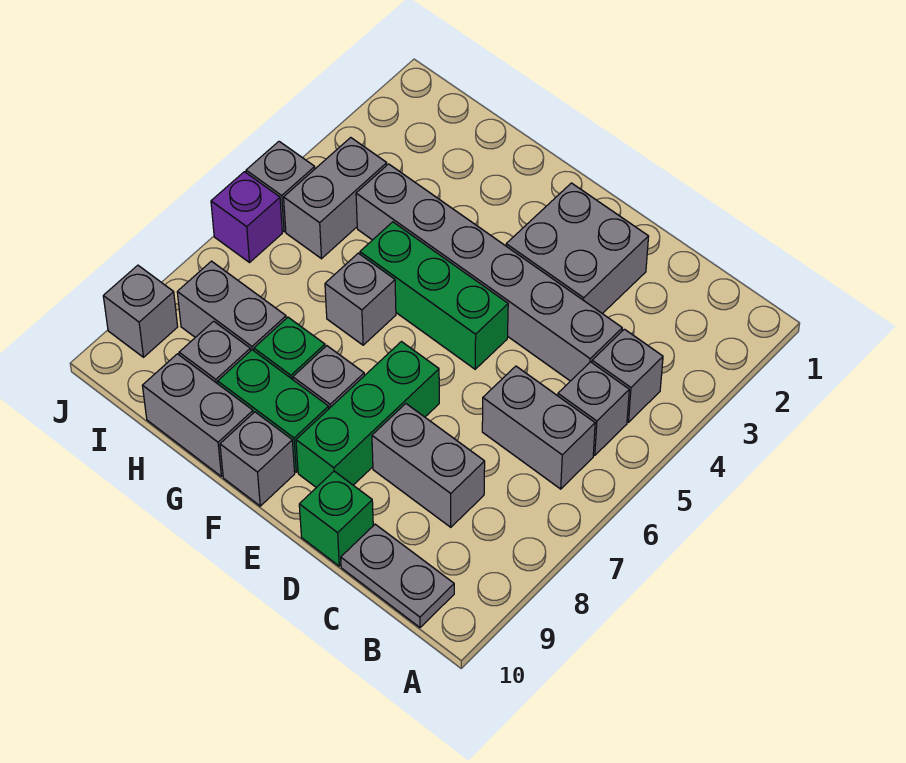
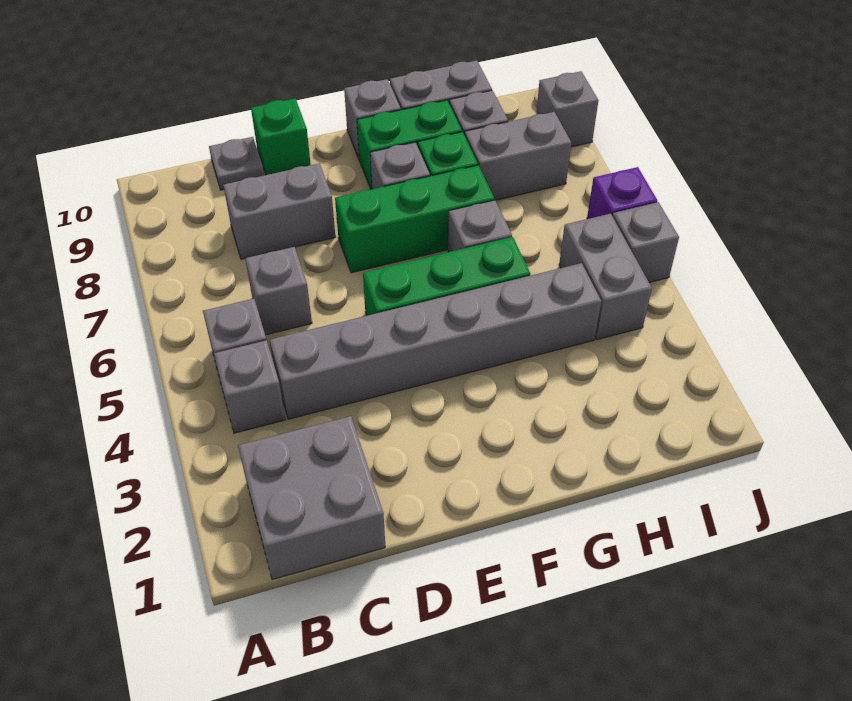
grey 1x2 brick [482,366,595,489] -> grey 1x1 brick [245,247,312,335]
grey 1x2 plate [341,524,454,627] -> grey 1x1 plate [209,137,264,190]
grey 2x2 brick [506,183,649,314] -> grey 2x2 brick moved to [238,416,385,579]
green 1x3 brick [296,342,439,488] -> green 1x3 brick turned to [335,165,495,273]

